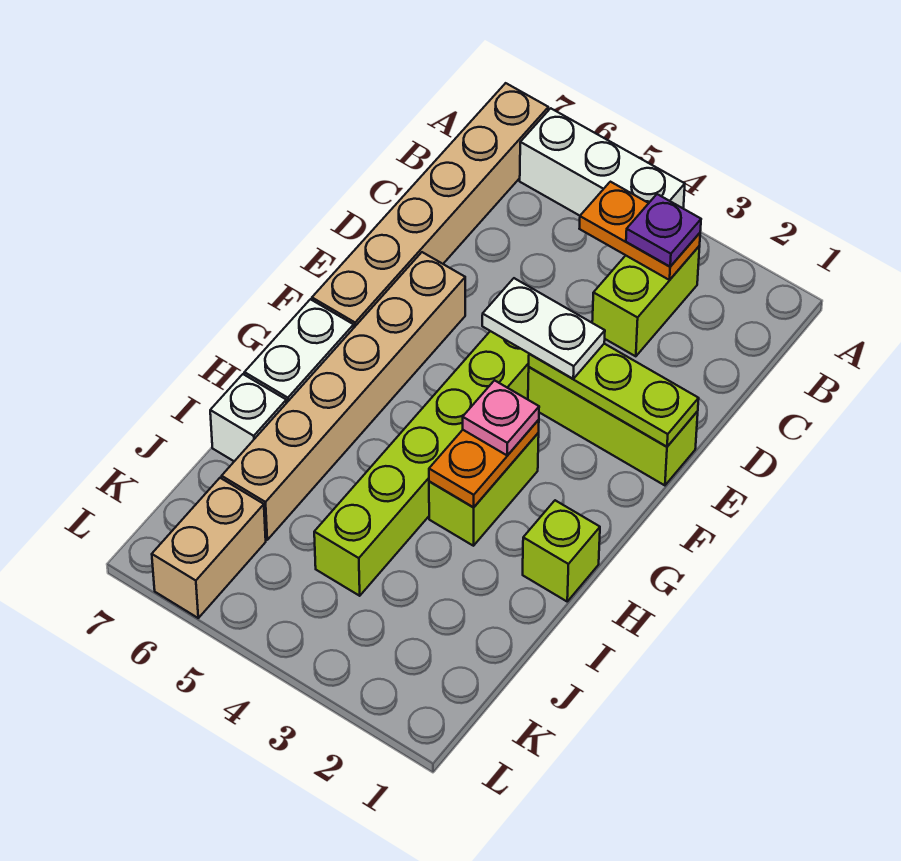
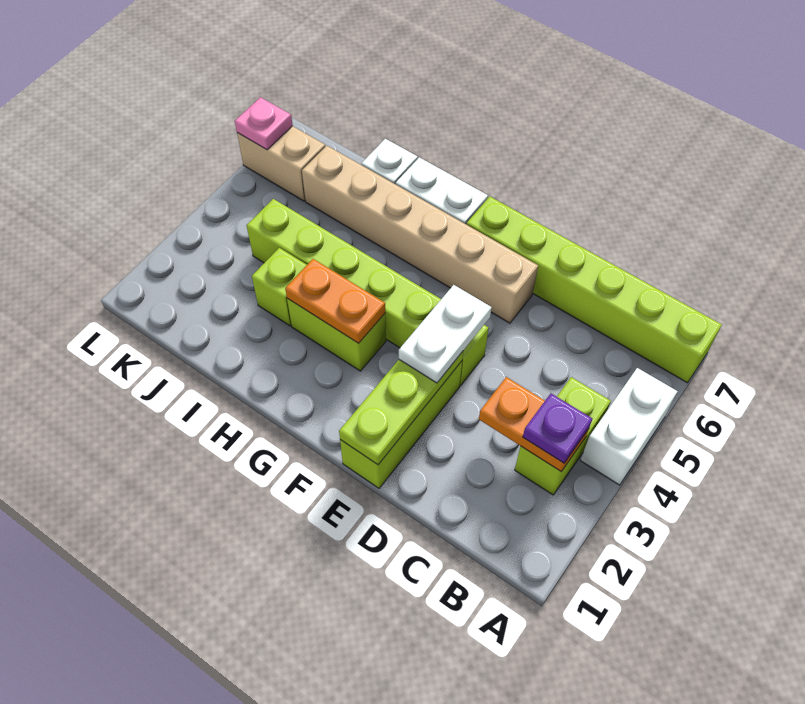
white 1x3 brick [520,108,685,216] -> white 1x2 brick [580,368,678,485]
tan 1x6 brick [312,83,548,327] -> lime 1x6 brick [466,197,722,383]
lime 1x2 brick [592,246,700,356] -> lime 1x2 brick turned to [515,377,611,495]
orange 1x2 plate [579,182,700,280] -> orange 1x2 plate turned to [479,377,589,471]
pink 1x1 plate [463,380,539,455] -> pink 1x1 plate moved to [235,97,293,150]
lime 1x1 brick [523,500,600,601] -> lime 1x1 brick moved to [252,248,307,326]

